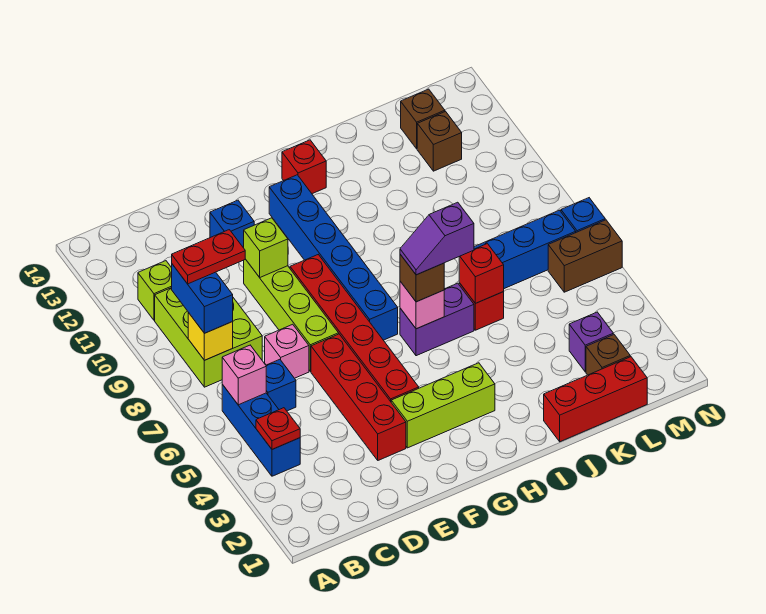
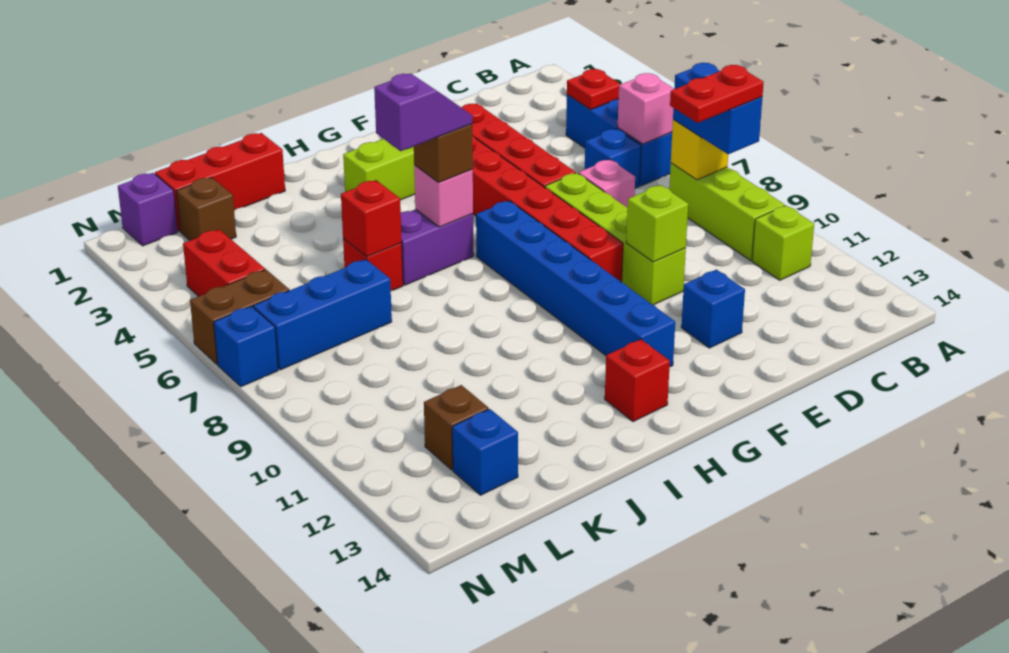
lime 2x3 brick [155,288,262,387] -> lime 1x3 brick [669,163,785,260]
purple 1x1 brick [569,312,613,372] -> purple 1x1 brick moved to [118,173,178,246]
brown 1x1 brick [401,89,445,149] -> blue 1x1 brick [452,409,518,495]
none -> red 1x2 brick [183,229,265,297]

